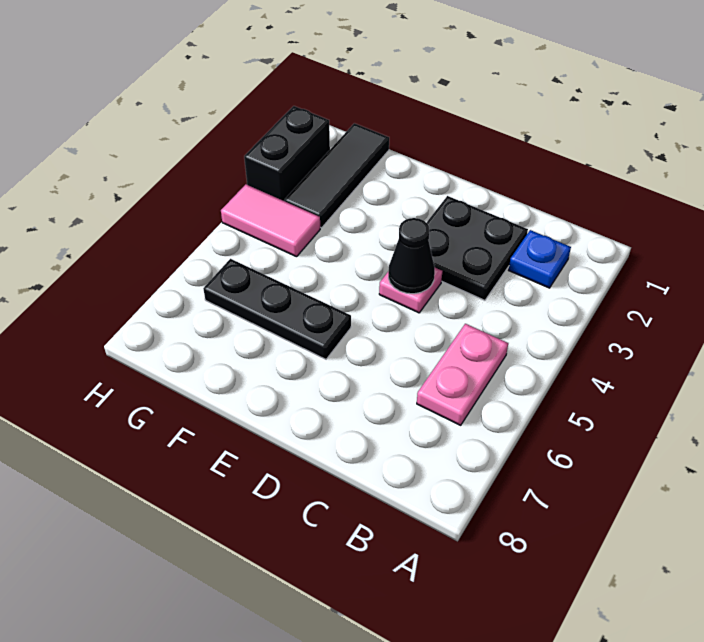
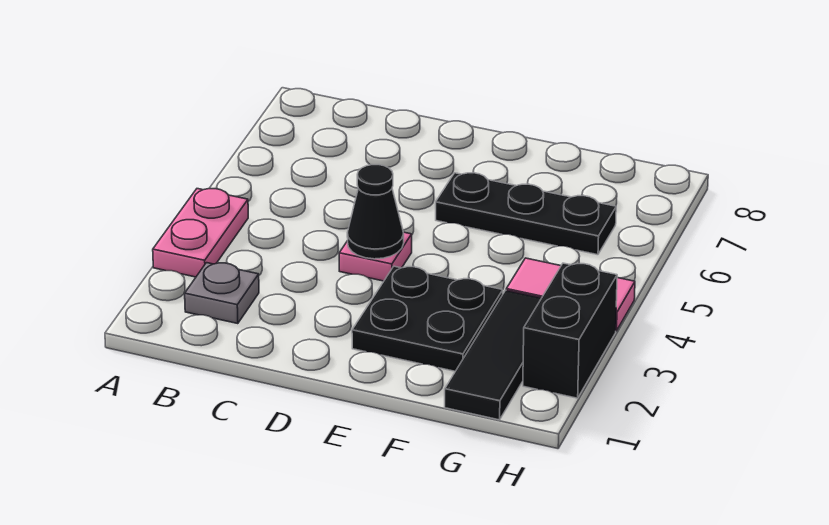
blue 1x1 plate [509,230,571,288] -> grey 1x1 plate [185,263,259,324]
pink 1x2 plate [417,324,508,425] -> pink 1x2 plate moved to [153,189,248,277]
black 2x2 plate [427,196,528,300] -> black 2x2 plate moved to [352,266,503,371]

